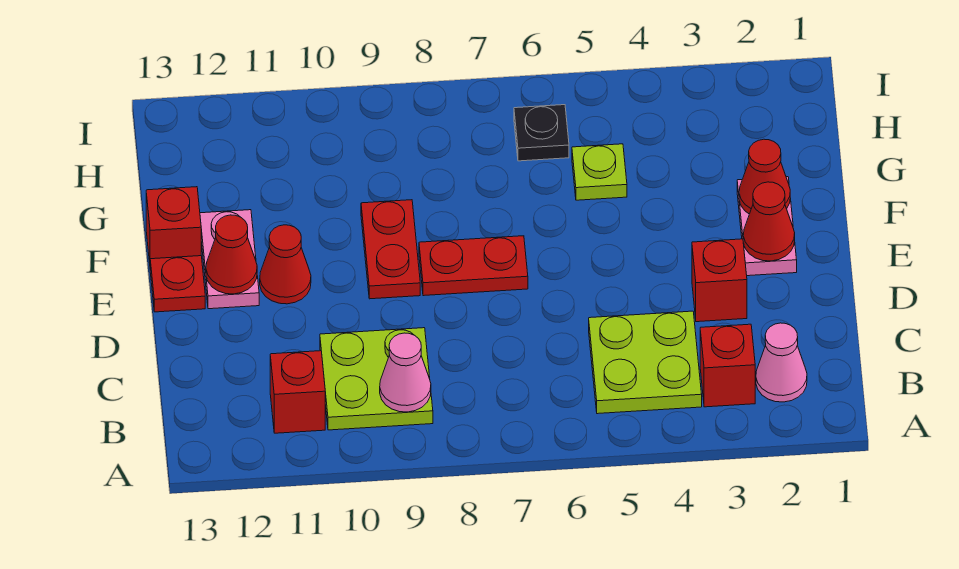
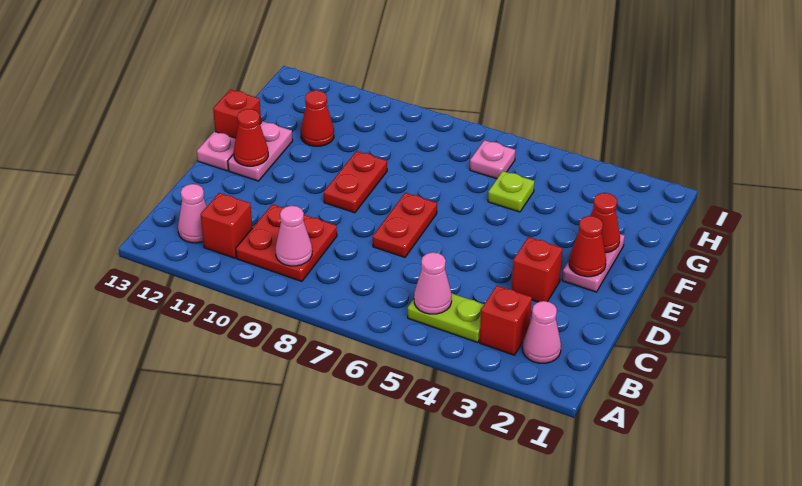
lime 2x2 plate [589,311,702,414] -> lime 1x2 plate [408,293,484,342]
none -> pink 1x1 cone [414,252,452,314]
lime 2x2 plate [320,328,433,430] -> red 2x2 plate [236,204,337,281]
none -> pink 1x1 cone [178,184,207,243]
red 1x2 plate [419,236,528,296] -> red 1x2 plate turned to [373,193,437,257]
red 1x1 cone [260,225,311,304] -> red 1x1 cone moved to [301,90,334,146]
red 1x1 plate [150,256,205,312] -> pink 1x1 plate [197,131,236,171]
black 1x1 plate [514,105,569,161] -> pink 1x1 plate [470,140,515,179]

